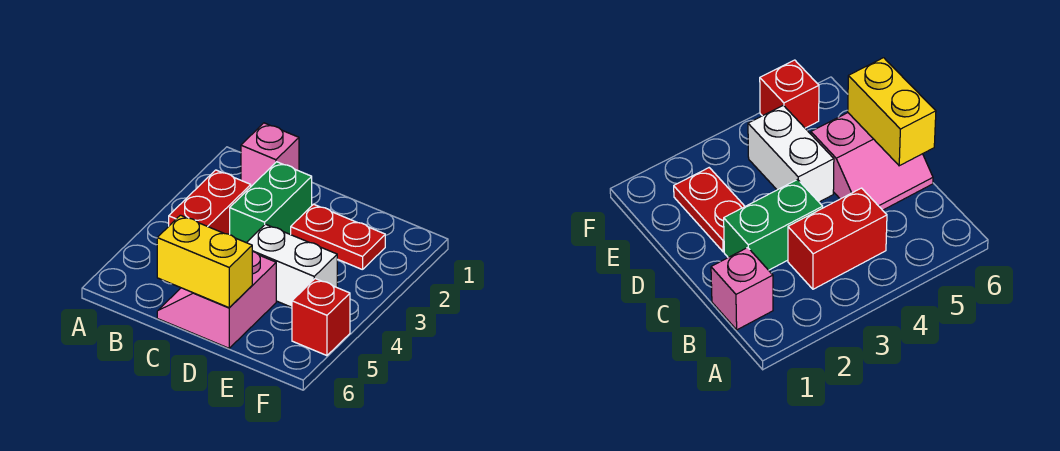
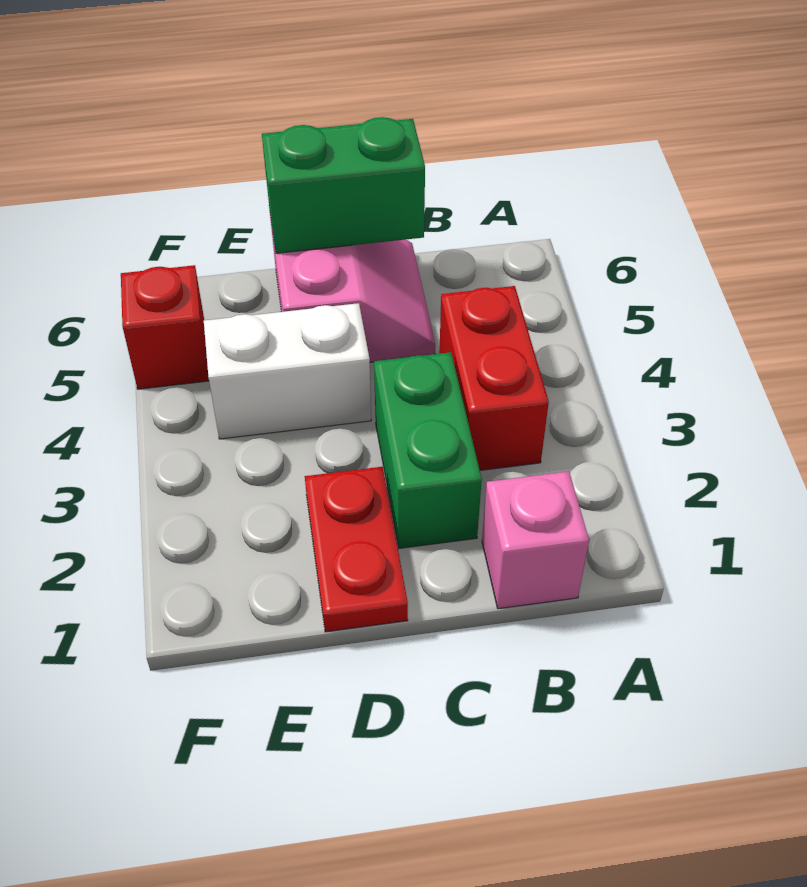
yellow 1x2 brick [157,215,252,308] -> green 1x2 brick [262,117,425,253]
red 1x2 plate [291,204,385,270] -> red 1x2 plate turned to [305,467,408,632]

